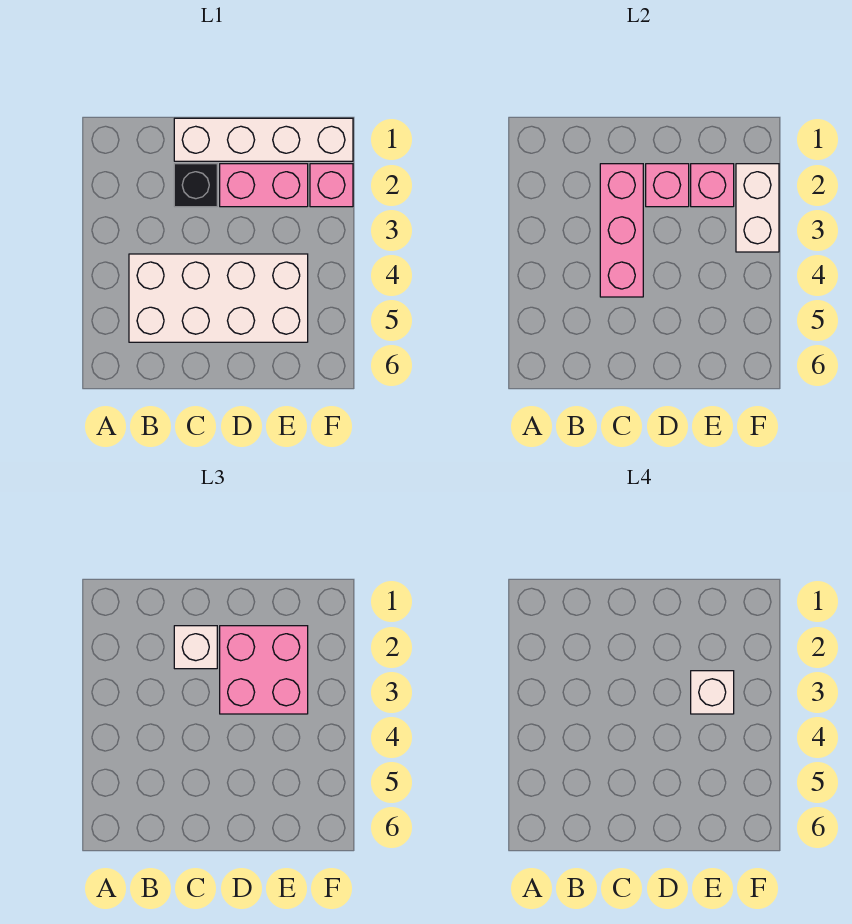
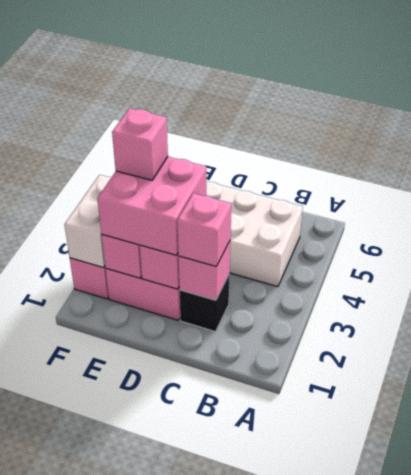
white 1x4 brick [174,118,353,161] -> none
pink 1x3 brick [600,164,643,297] -> pink 1x1 brick [179,241,230,300]
white 1x1 brick [174,626,217,669] -> pink 1x1 brick [177,193,231,266]
white 1x1 brick [691,671,734,714] -> pink 1x1 brick [112,108,168,180]

